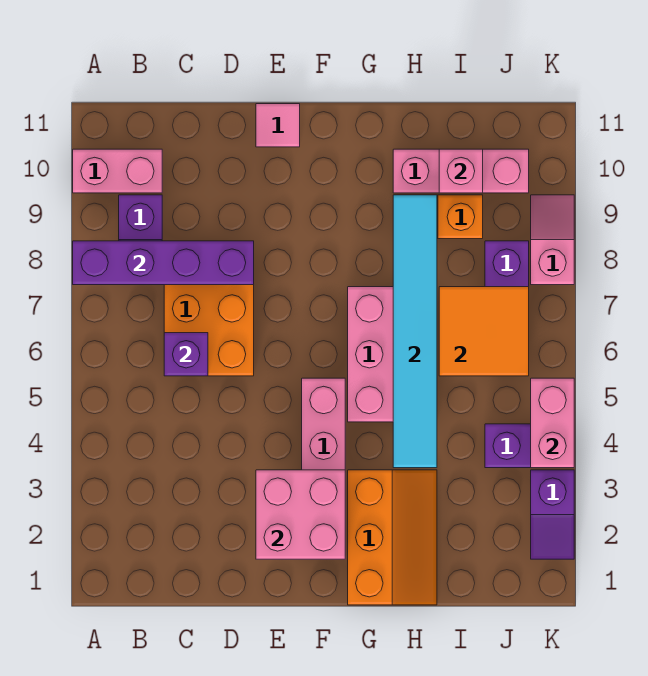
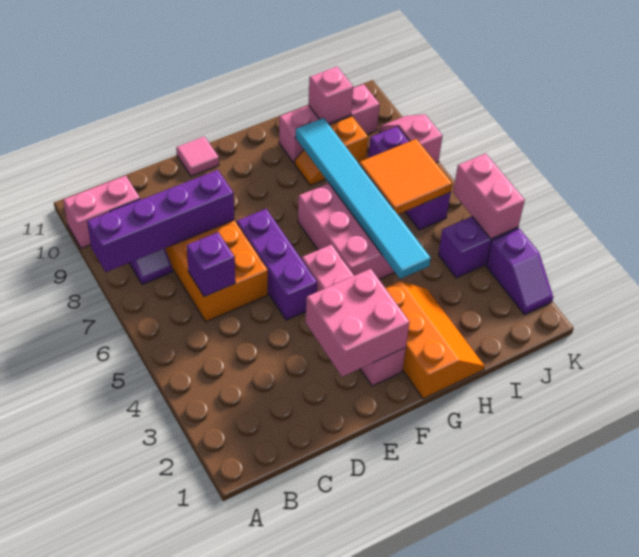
none -> purple 1x3 brick [237,209,317,320]

